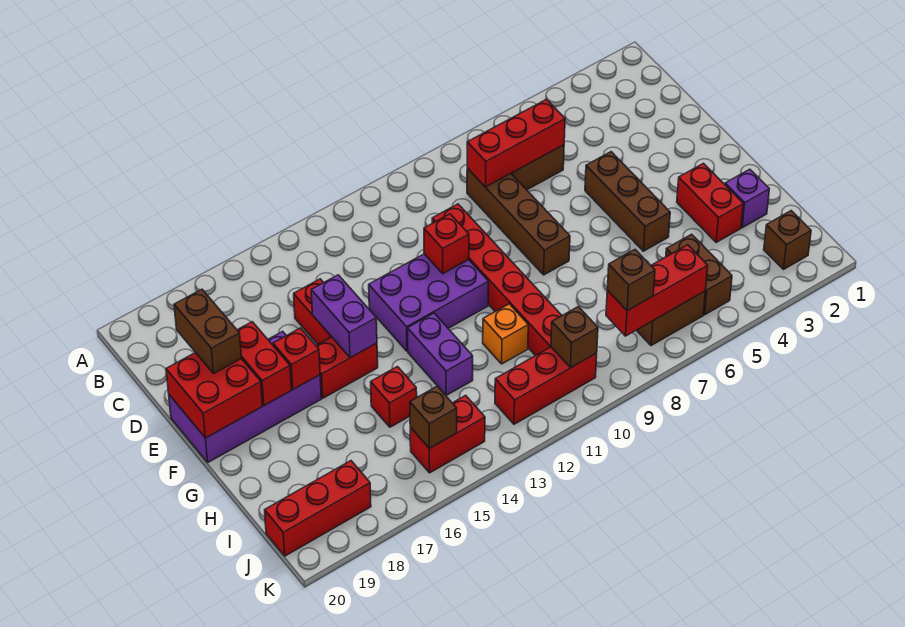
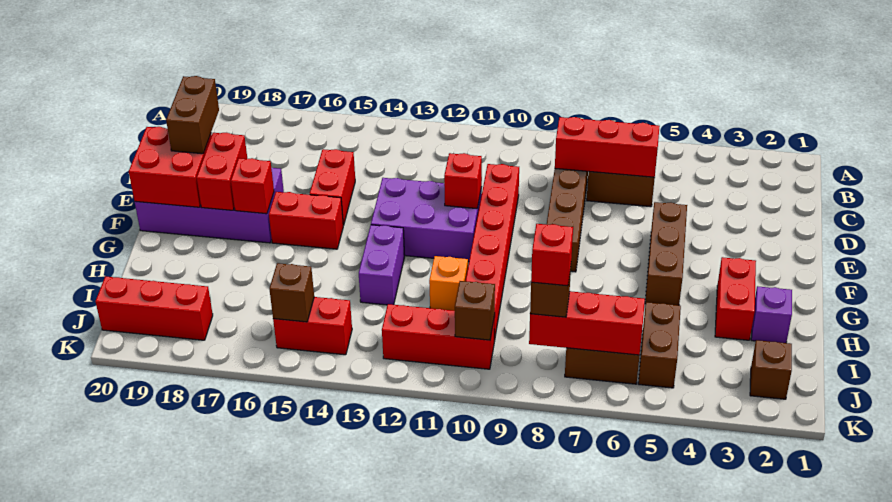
purple 1x2 brick [311,275,377,358] -> none
red 1x1 brick [371,367,417,427] -> red 1x1 brick moved to [531,224,573,286]

